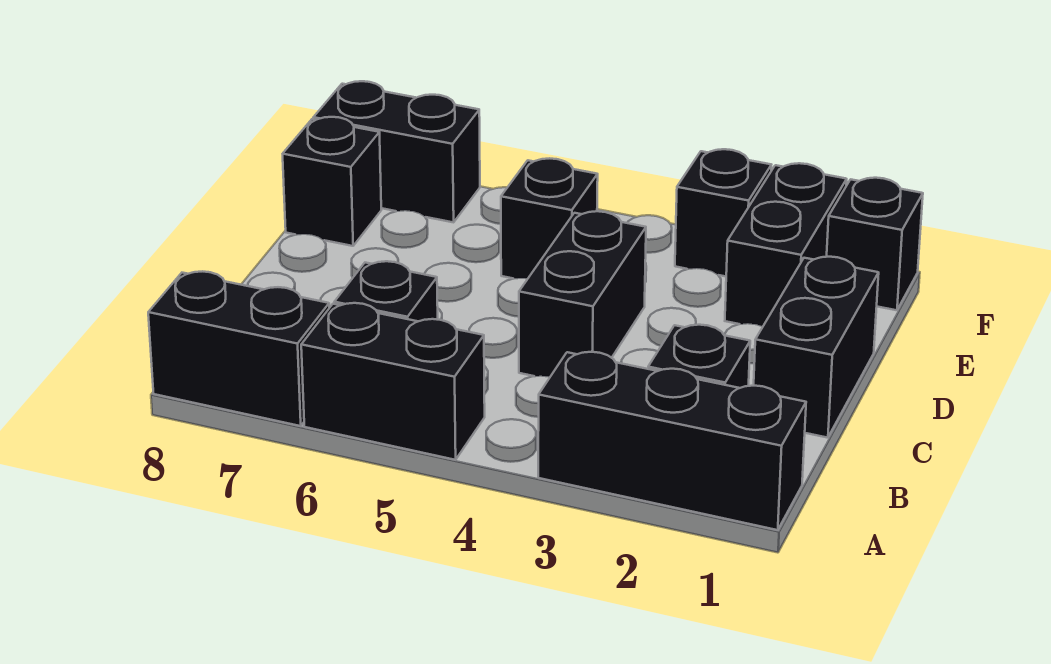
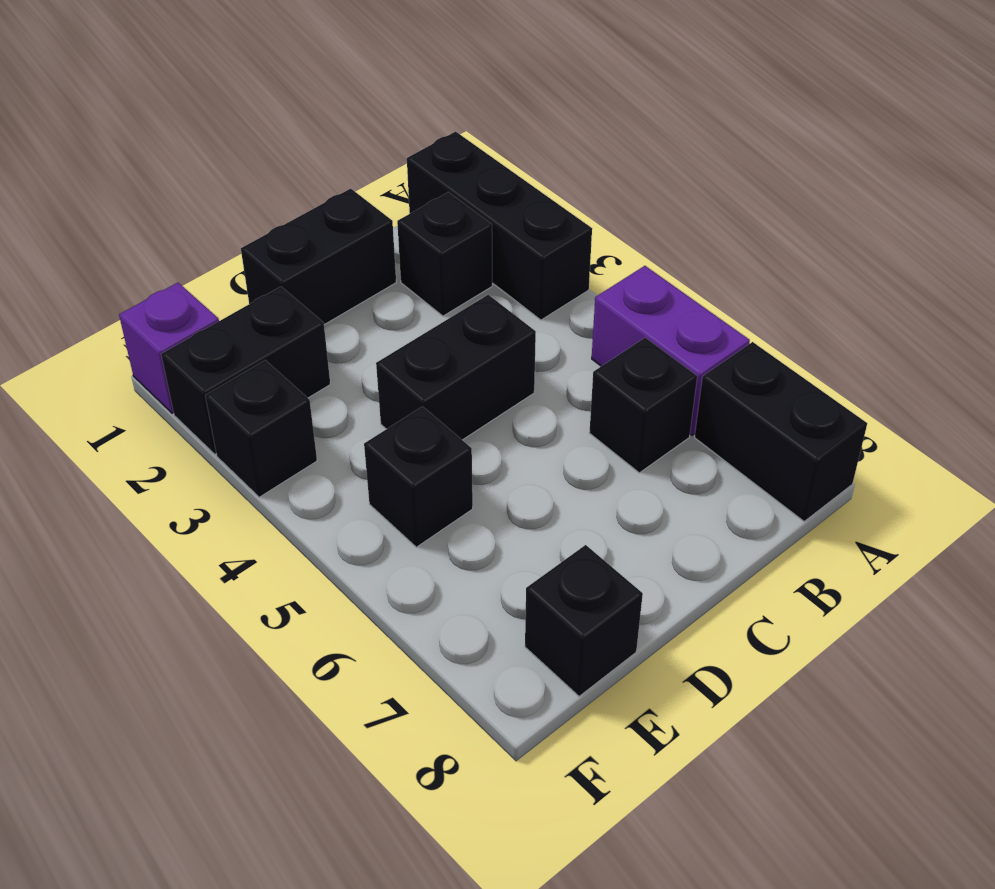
black 1x2 brick [301,303,485,460] -> purple 1x2 brick [592,266,750,435]
black 1x1 brick [827,178,923,310] -> purple 1x1 brick [119,283,219,413]
black 1x2 brick [313,81,480,222] -> none

